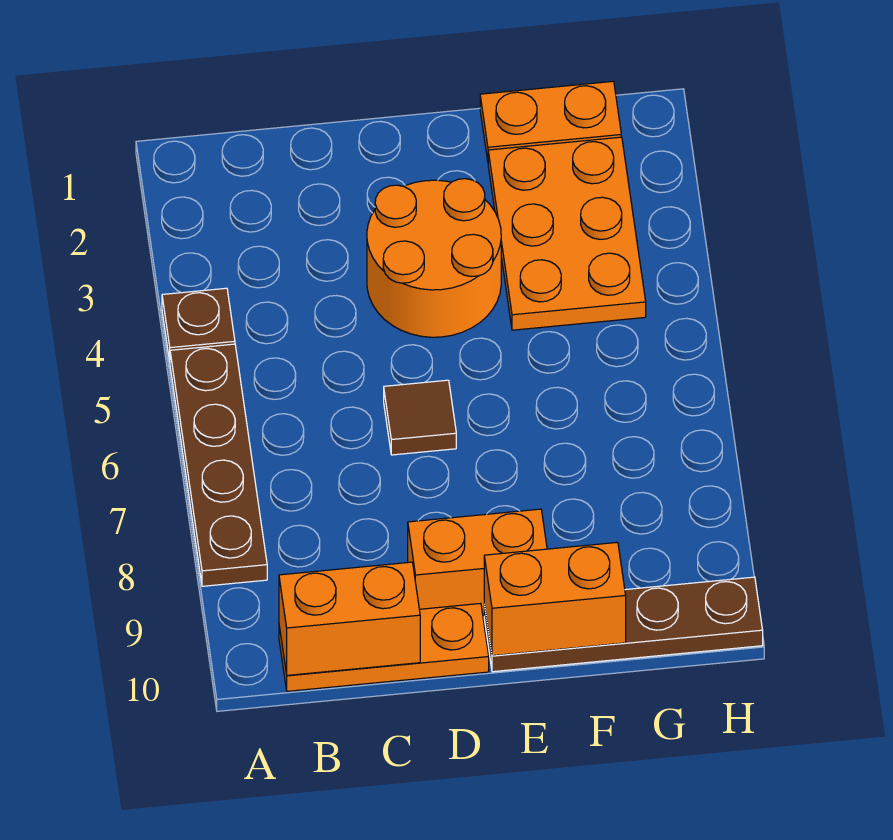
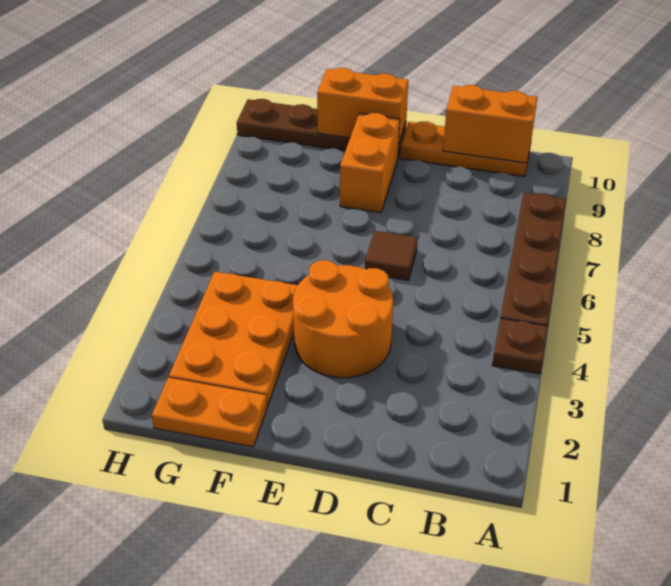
orange 1x2 brick [408,509,547,616] -> orange 1x2 brick turned to [340,113,400,213]

